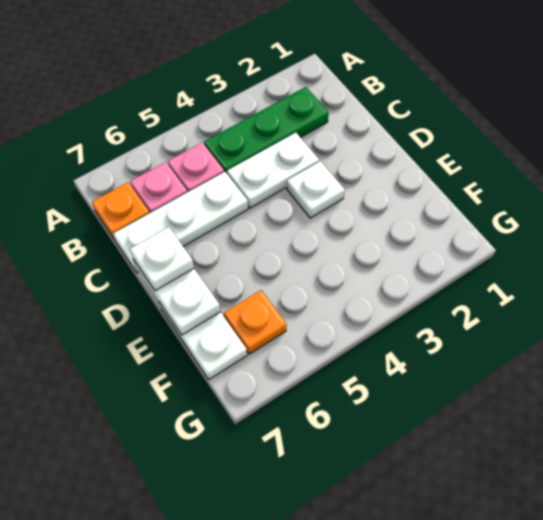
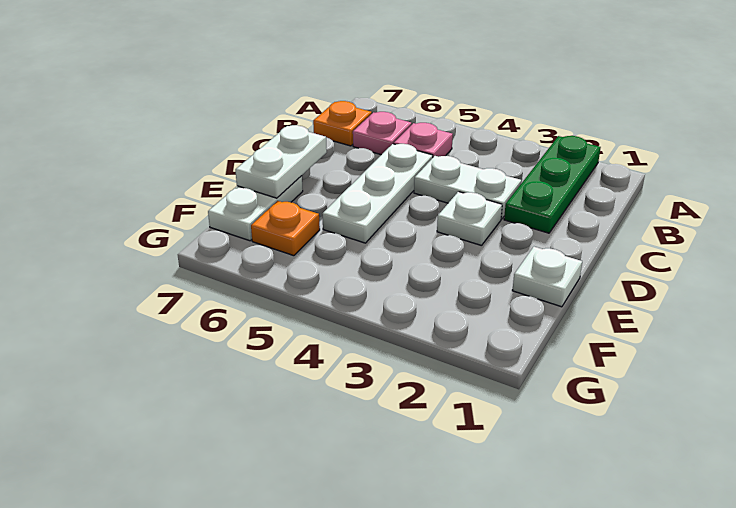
green 1x3 plate [204,87,329,173] -> green 1x3 plate turned to [504,136,601,233]
white 1x3 plate [113,172,248,273] -> white 1x3 plate turned to [322,144,433,243]
white 1x1 plate [130,227,194,291] -> white 1x1 plate moved to [512,247,582,307]

